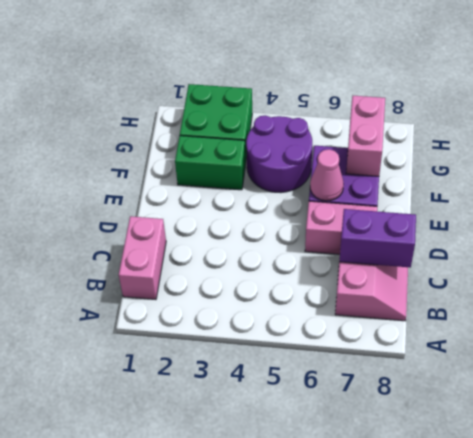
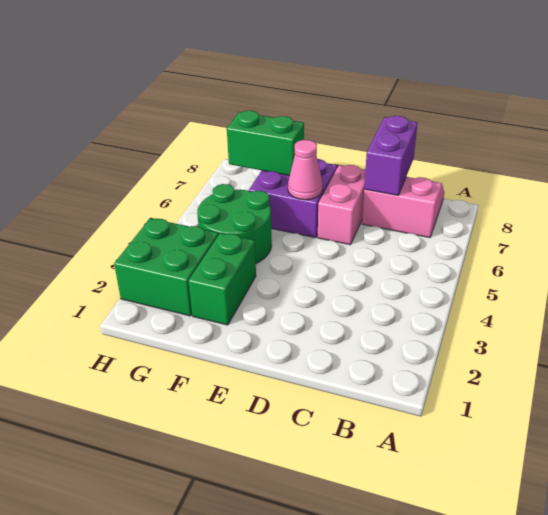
pink 1x2 brick [119,216,166,299] -> none
purple 2x2 round brick [246,115,312,193] -> green 2x2 round brick [197,184,272,263]
pink 1x2 brick [346,96,385,176] -> green 1x2 brick [227,111,304,175]

